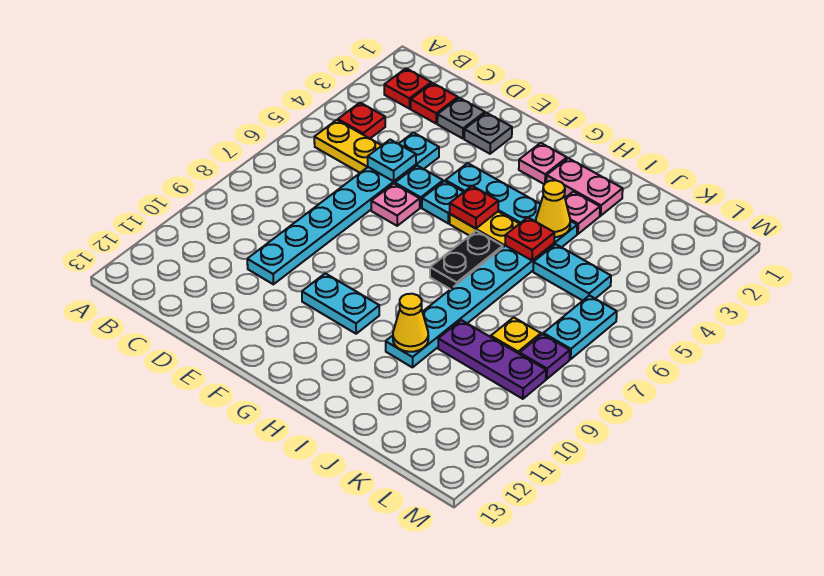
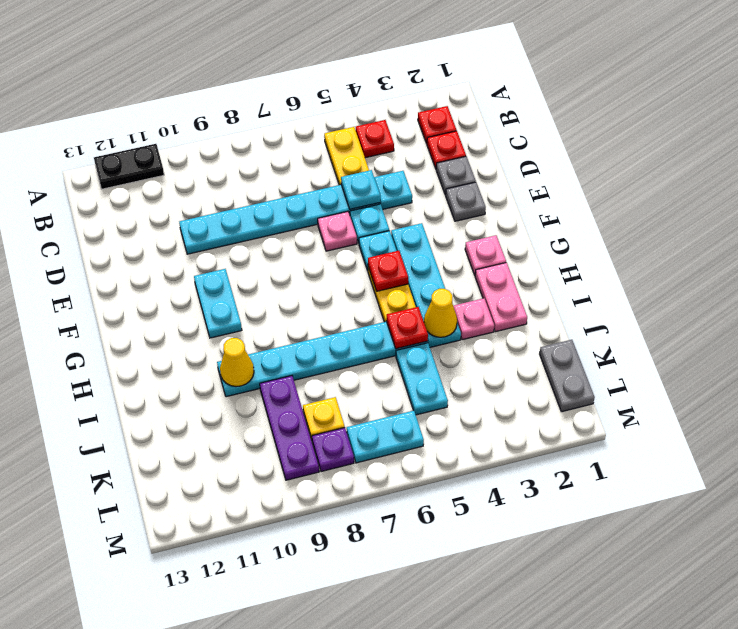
black 1x2 plate [430,231,503,289] -> black 1x2 plate moved to [94,144,164,189]
none -> grey 1x2 plate [540,340,595,412]

